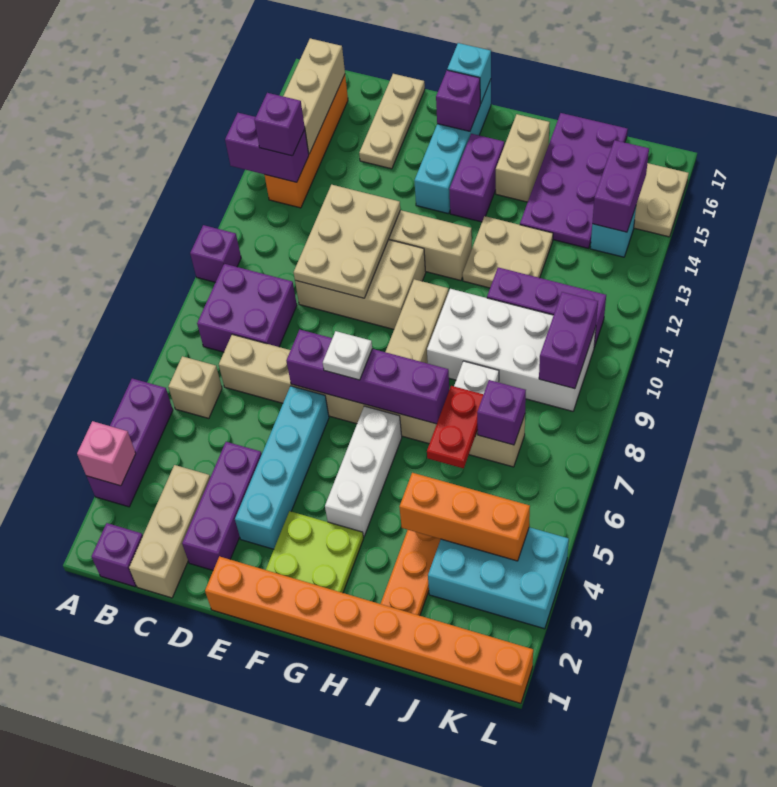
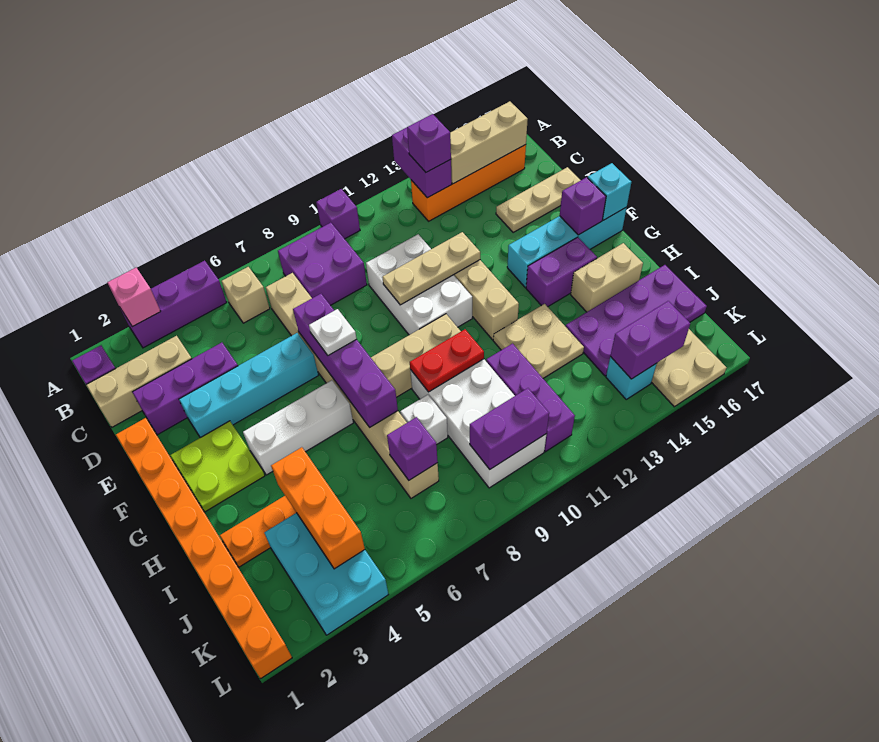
tan 2x3 brick [295,240,426,329] -> white 2x3 brick [366,234,472,335]
tan 2x3 plate [294,185,400,298] -> tan 1x3 plate [382,232,480,305]
red 1x2 plate [427,386,483,468] -> red 1x2 plate moved to [410,329,484,392]

